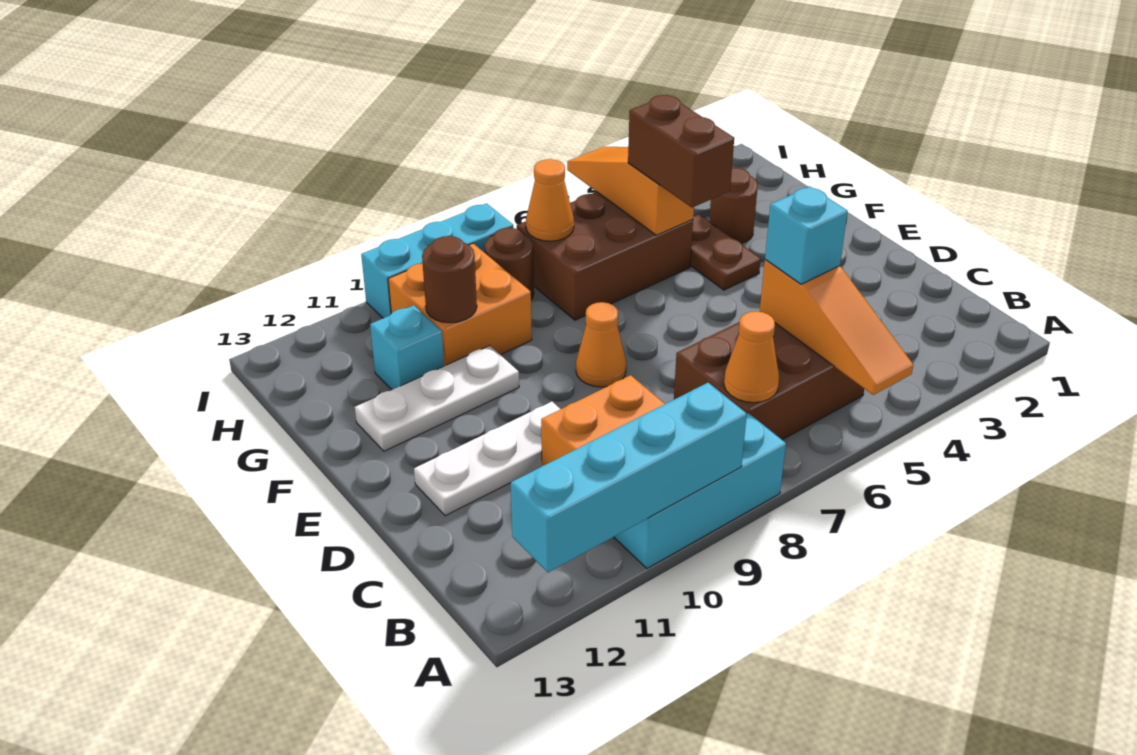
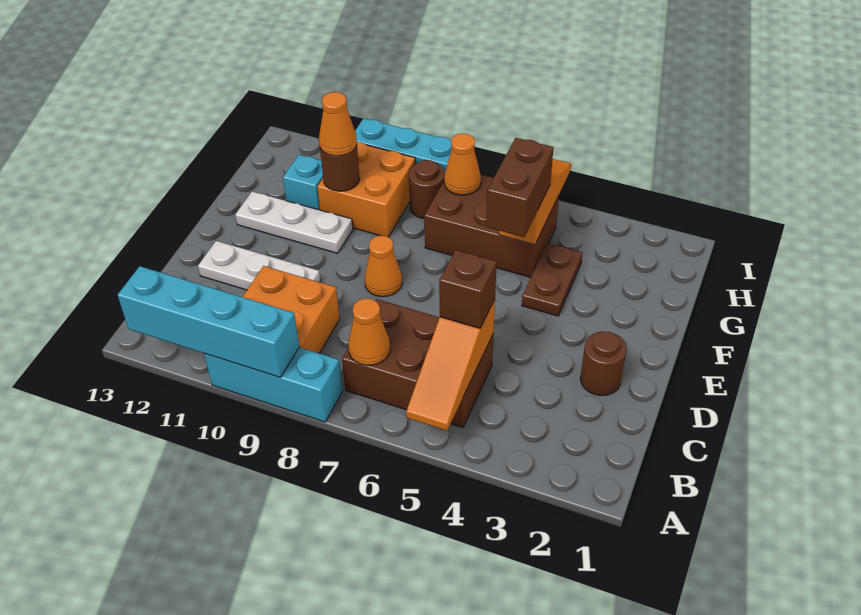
cyan 1x1 brick [765,187,848,284] -> brown 1x1 brick [439,250,497,328]
brown 1x1 round brick [709,168,758,243] -> brown 1x1 round brick moved to [580,332,627,396]
none -> orange 1x1 cone [319,92,357,156]

